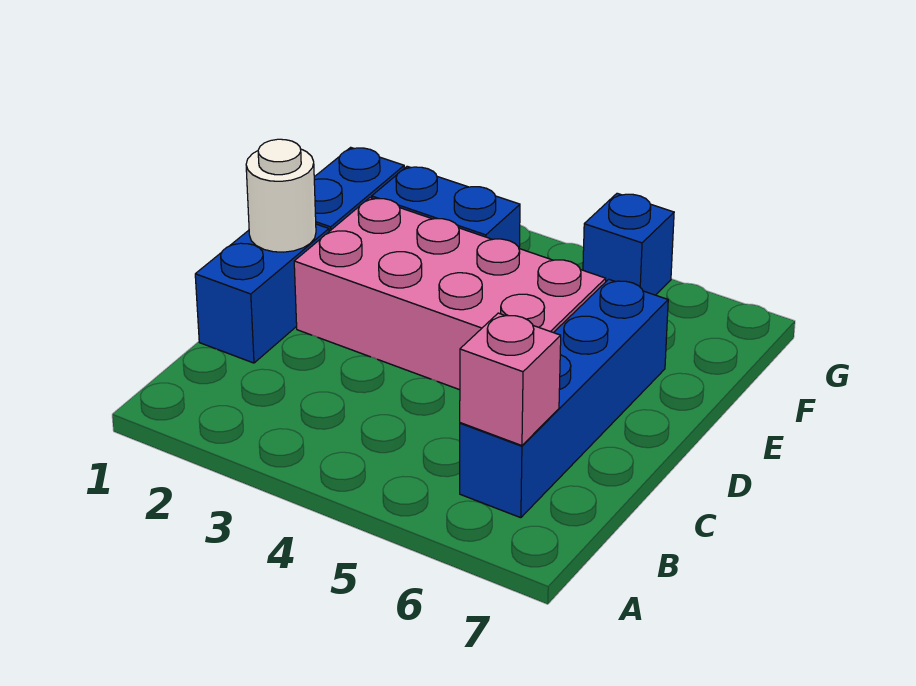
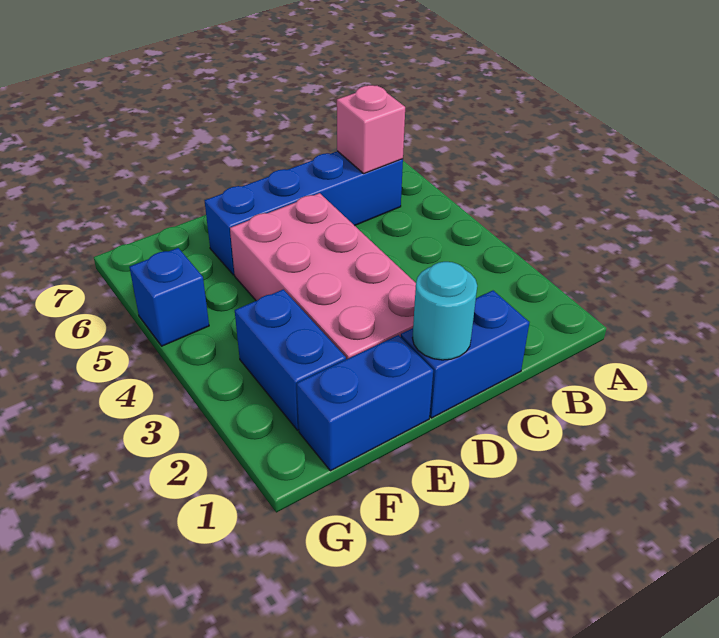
white 1x1 round brick [246,139,316,252] -> cyan 1x1 round brick [412,262,477,360]

